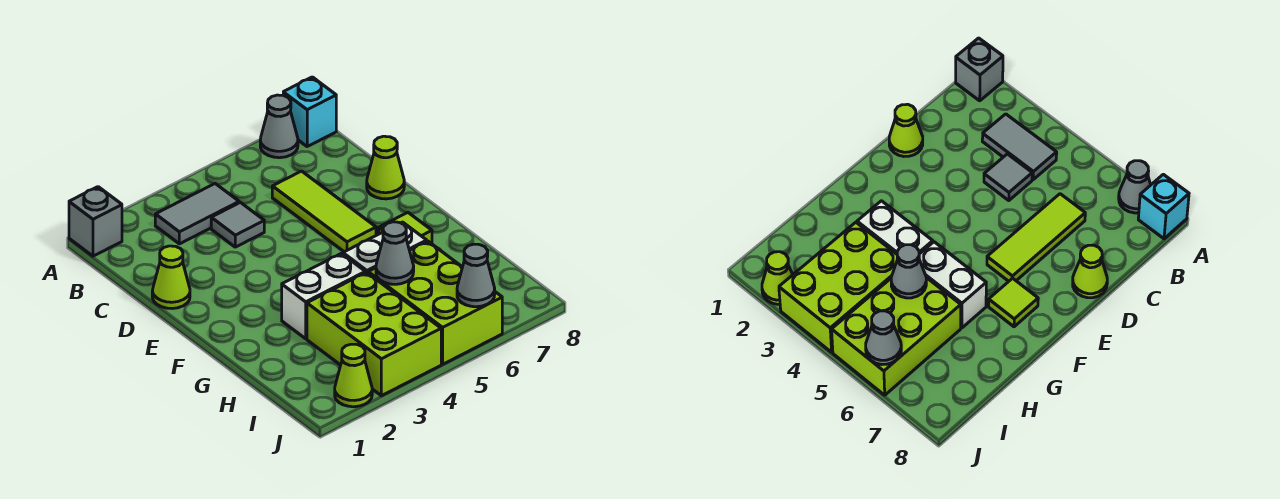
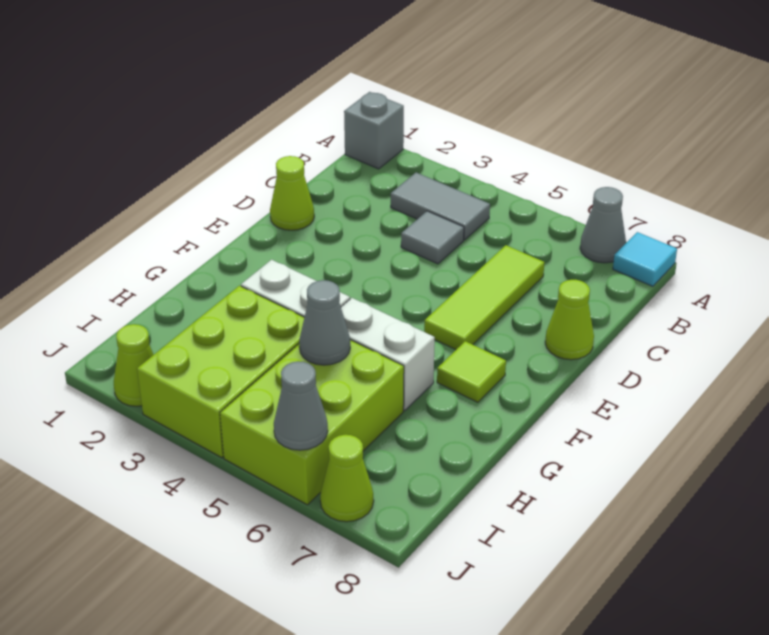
cyan 1x1 brick [283,77,336,146] -> cyan 1x1 tile [613,232,677,286]
none -> lime 1x1 cone [320,435,374,522]

